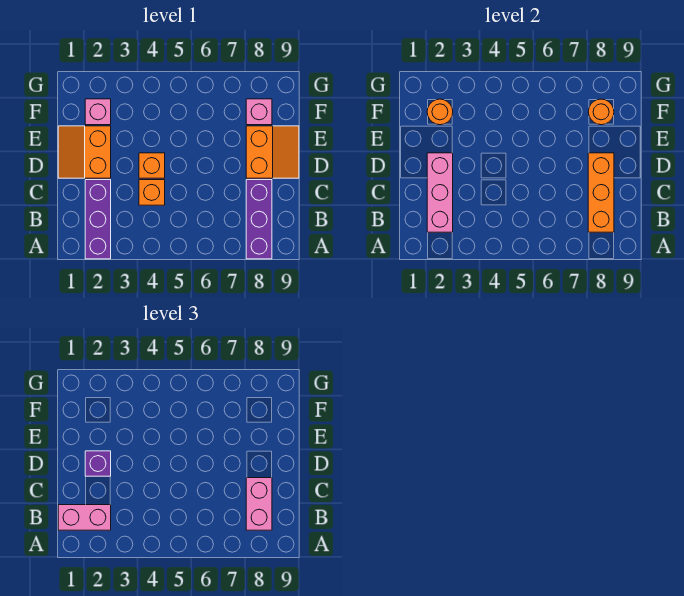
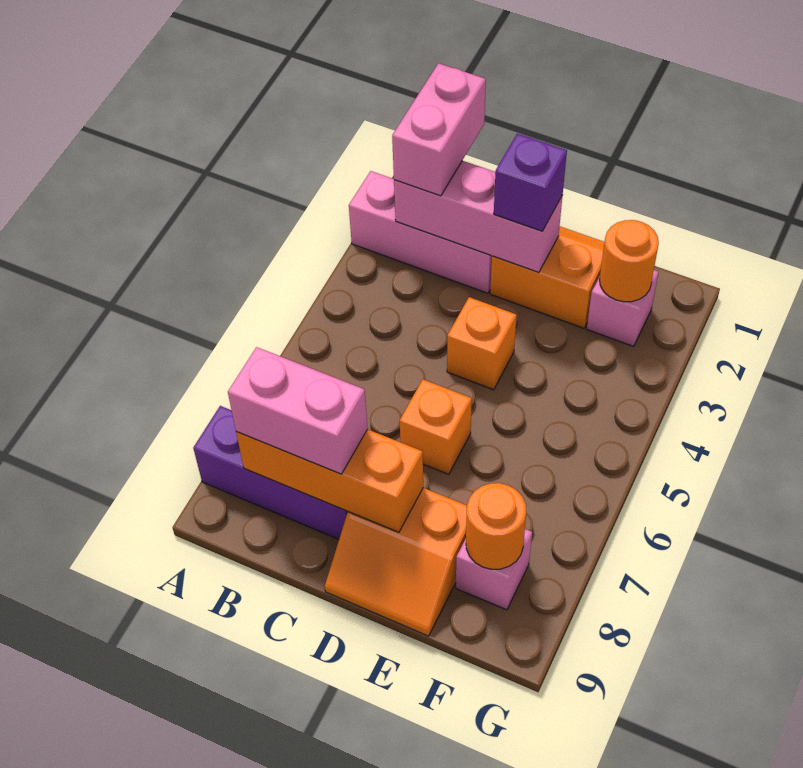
purple 1x3 brick [85,180,111,259] -> pink 1x3 brick [349,171,492,293]
orange 1x1 brick [139,180,165,205] -> orange 1x1 brick moved to [400,379,472,474]

